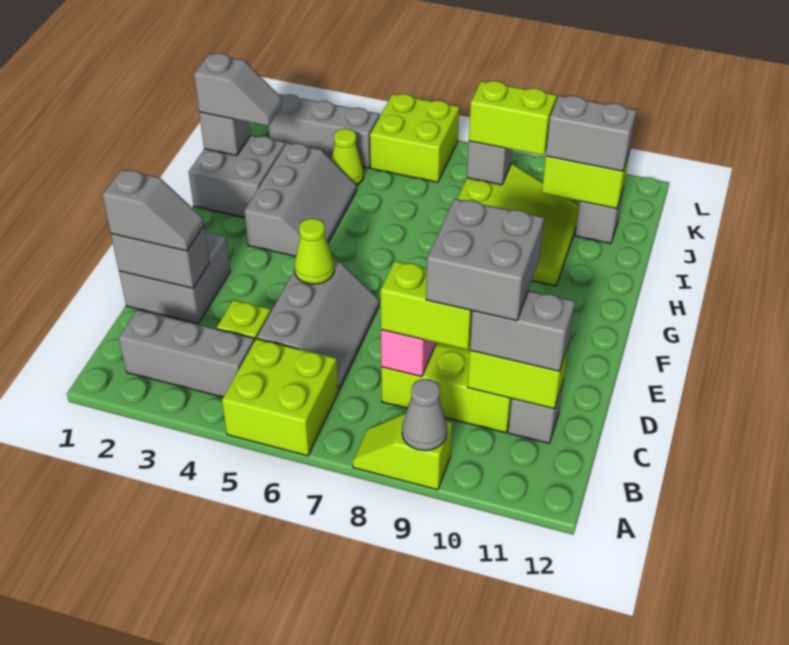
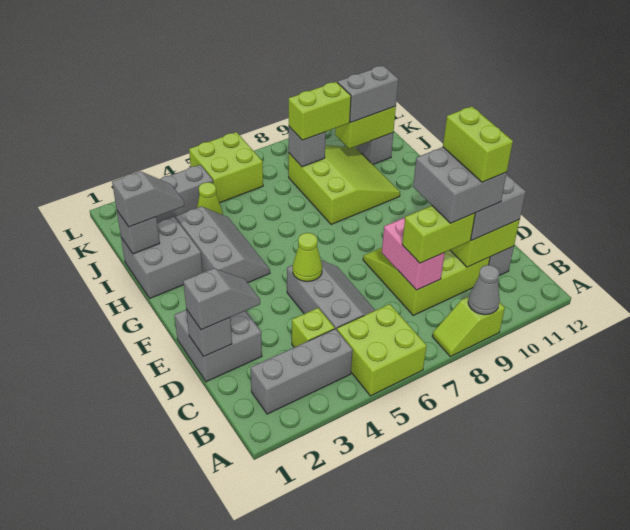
none -> lime 1x2 brick [443,106,513,182]
grey 1x2 brick [111,226,209,288] -> grey 1x1 brick [186,309,232,356]

